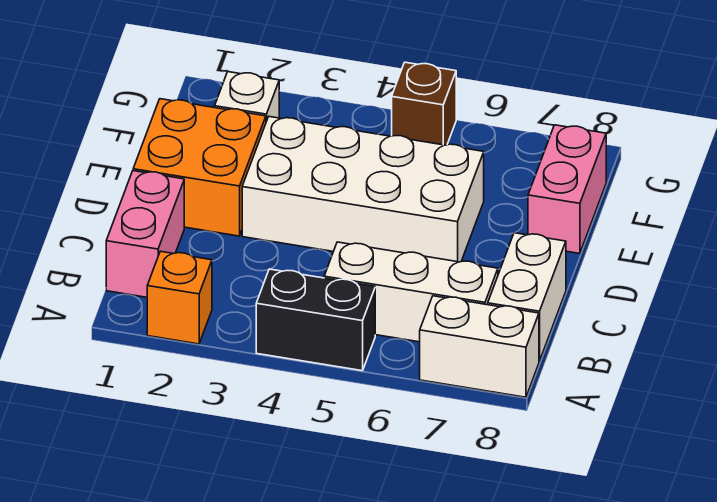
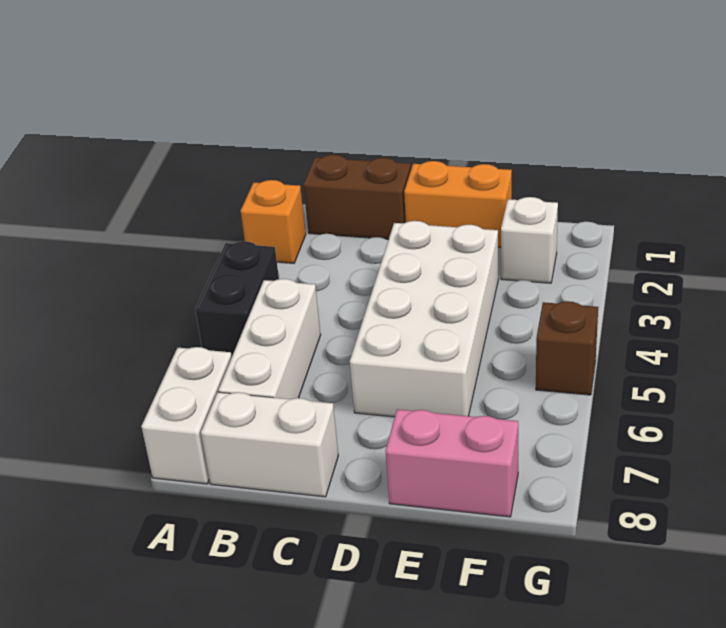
pink 1x2 brick [106,171,184,297] -> brown 1x2 brick [303,155,411,239]
orange 2x2 brick [133,99,266,236] -> orange 1x2 brick [404,161,512,247]

